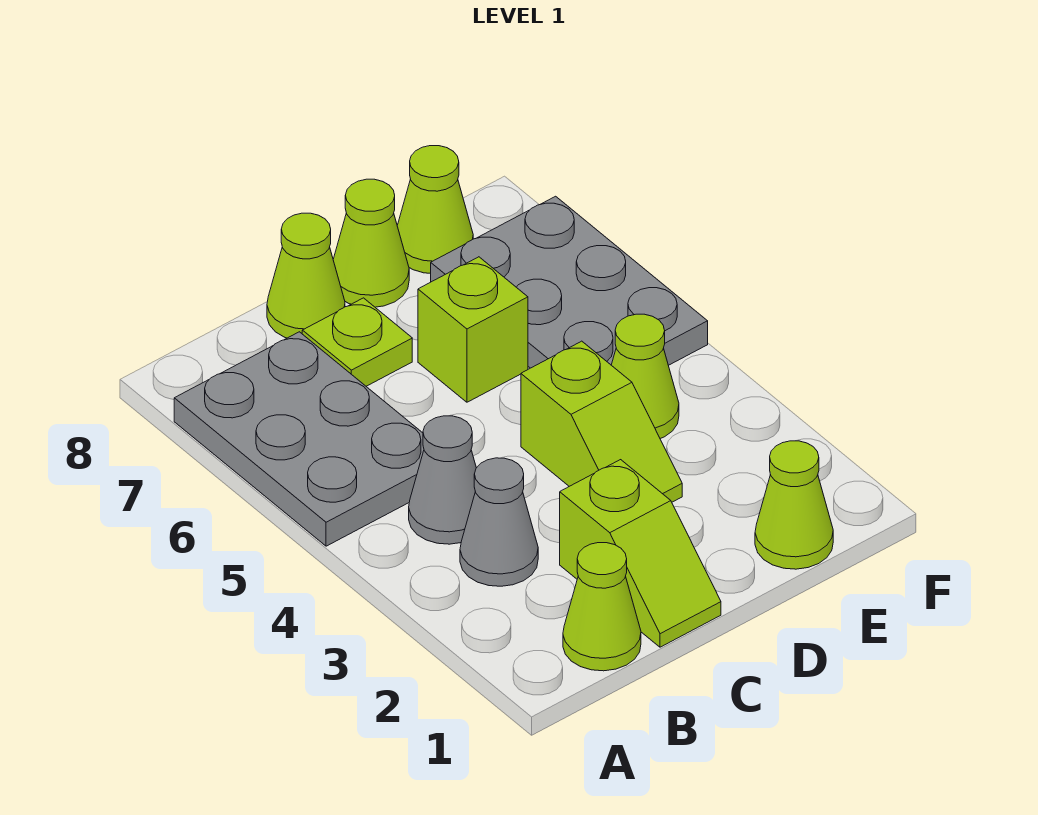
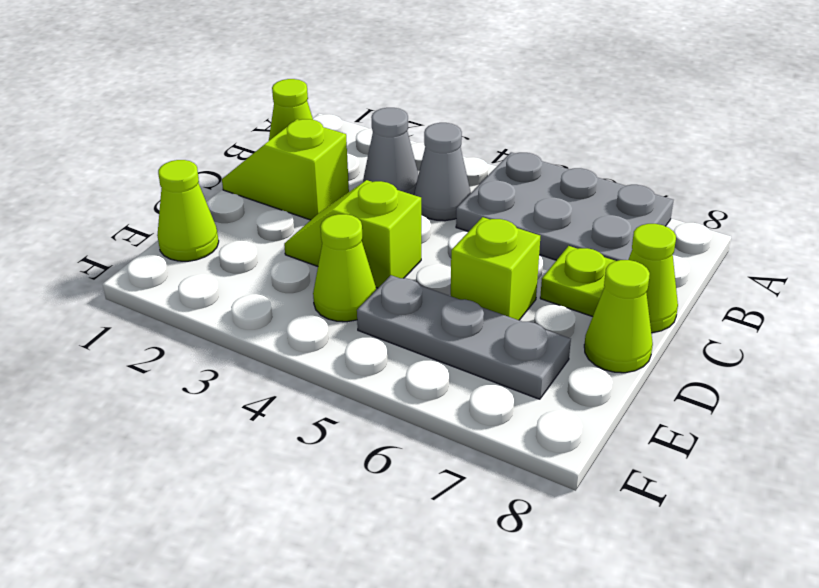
grey 2x3 plate [431,196,708,368] -> grey 1x3 plate [357,275,571,399]
lime 1x1 cone [397,146,473,273] -> none

